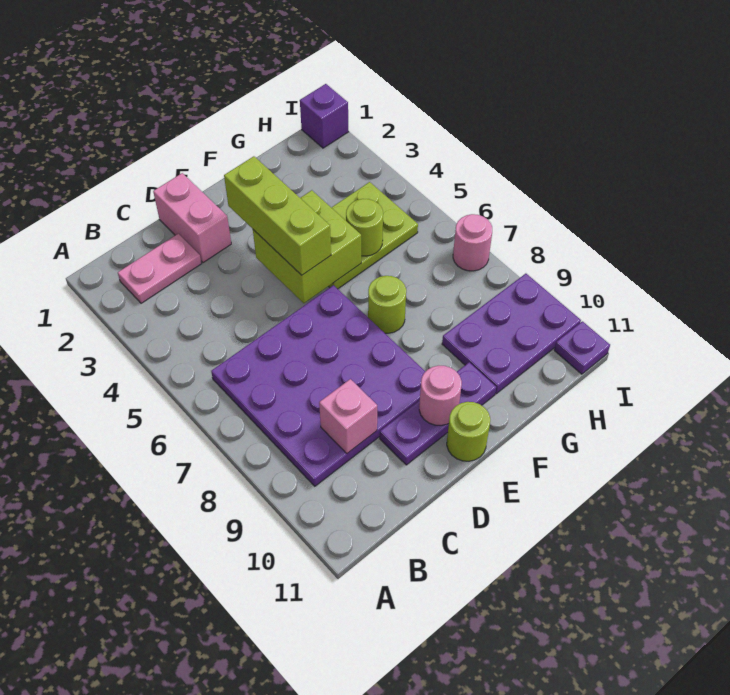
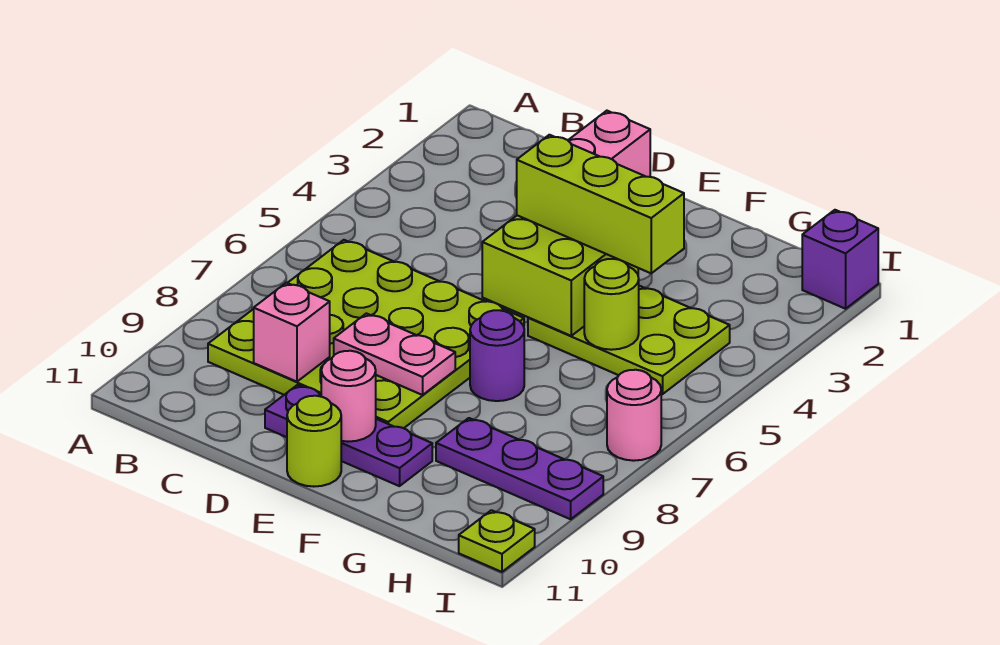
pink 1x2 plate [118,234,201,303] -> pink 1x2 plate moved to [334,313,455,395]
purple 4x4 plate [211,285,425,486] -> lime 4x4 plate [208,240,524,428]
lime 1x3 brick [224,156,331,275] -> lime 1x3 brick turned to [517,135,684,273]
lime 1x1 round brick [368,276,406,333] -> purple 1x1 round brick [470,310,524,401]
purple 2x3 plate [442,274,581,394] -> purple 1x3 plate [436,418,603,519]
purple 1x1 plate [554,321,610,374] -> lime 1x1 plate [459,510,535,572]

